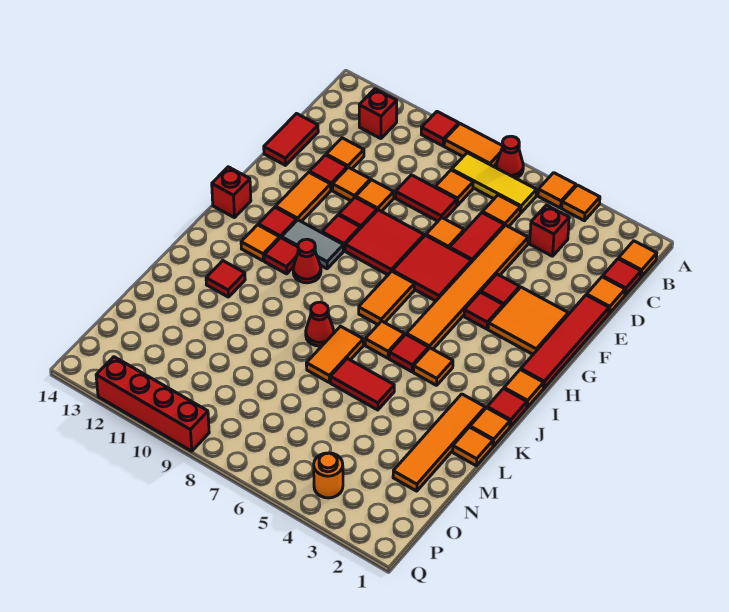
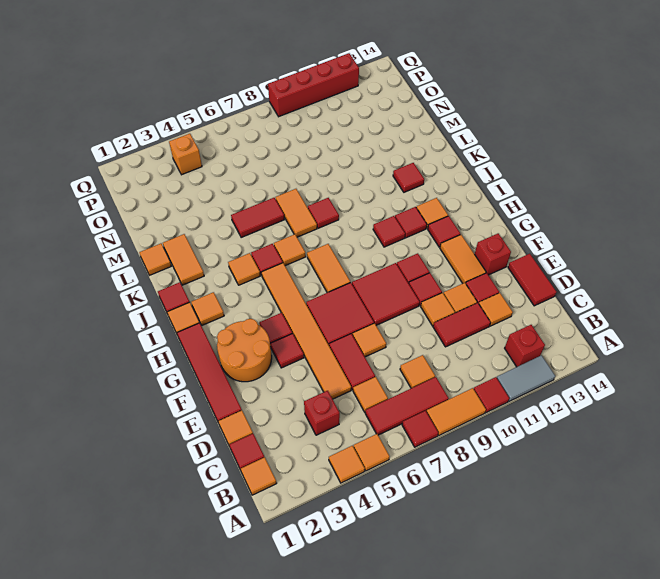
red 1x1 cone [496,136,523,178] -> red 1x1 tile [402,411,438,447]
yellow 1x3 tile [452,153,536,213] -> red 1x3 tile [365,377,449,435]
red 1x2 tile [395,175,457,221] -> red 1x2 tile moved to [433,303,491,347]
orange 2x2 tile [488,287,568,354] -> orange 2x2 round brick [217,319,272,382]
grey 1x2 tile [282,220,343,269] -> grey 1x2 tile moved to [497,355,555,401]
red 1x1 brick [212,167,251,218] -> red 1x1 brick moved to [475,233,511,275]
red 1x1 cone [293,239,321,283] -> red 1x1 tile [373,216,405,247]
orange 1x1 tile [470,408,510,446] -> orange 1x1 tile moved to [191,292,224,325]
orange 1x4 tile [393,394,485,491] -> orange 1x2 tile [163,234,204,285]
red 1x1 cone [306,302,334,346] -> red 1x1 tile [308,198,339,228]
orange 1x1 round brick [314,453,343,498] -> orange 1x1 brick [169,134,202,175]

